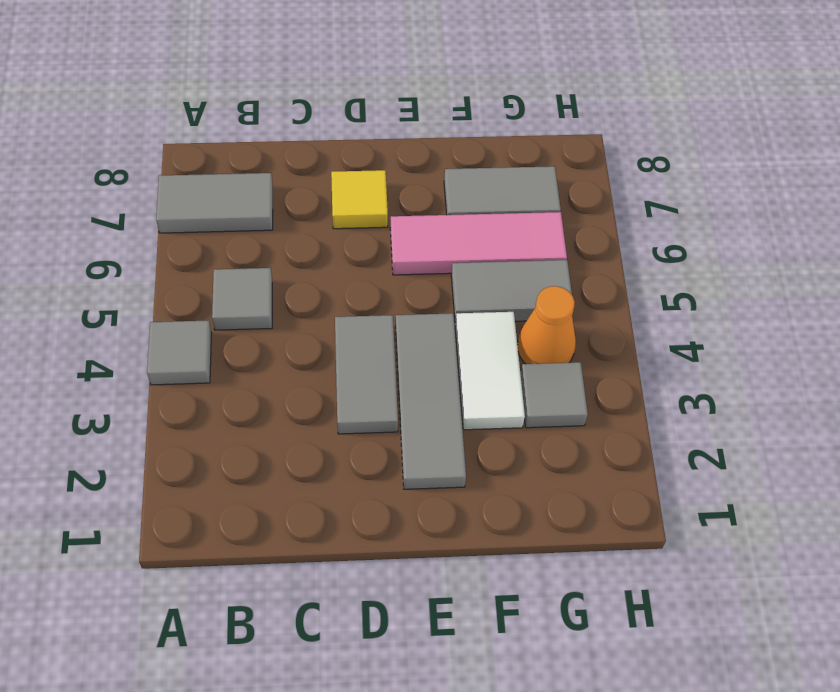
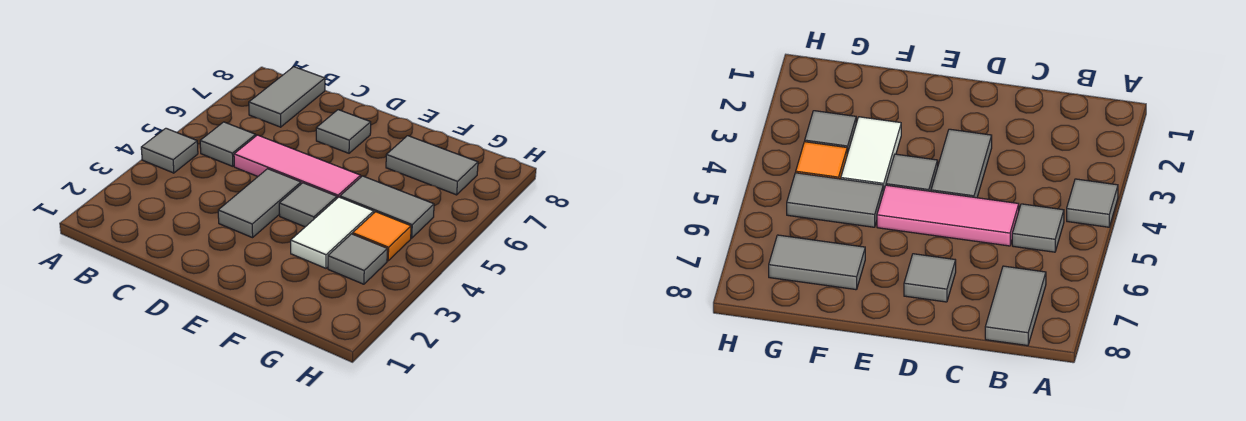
grey 1x2 tile [156,173,273,233] -> grey 1x2 tile turned to [249,67,325,127]
yellow 1x1 tile [331,170,388,229] -> grey 1x1 tile [316,110,371,153]
grey 1x3 tile [395,313,466,489] -> grey 1x1 tile [279,183,337,227]
pink 1x3 tile [390,212,567,275] -> pink 1x3 tile moved to [234,135,361,198]
orange 1x1 cone [517,286,576,364] -> orange 1x1 tile [353,212,411,261]

